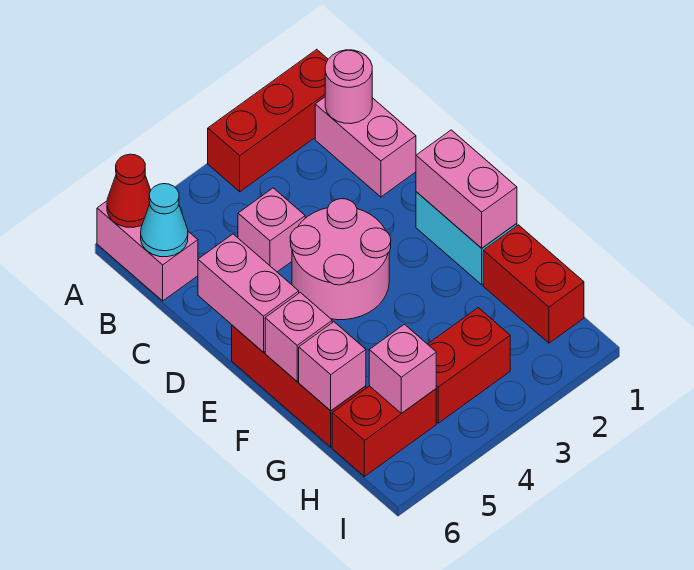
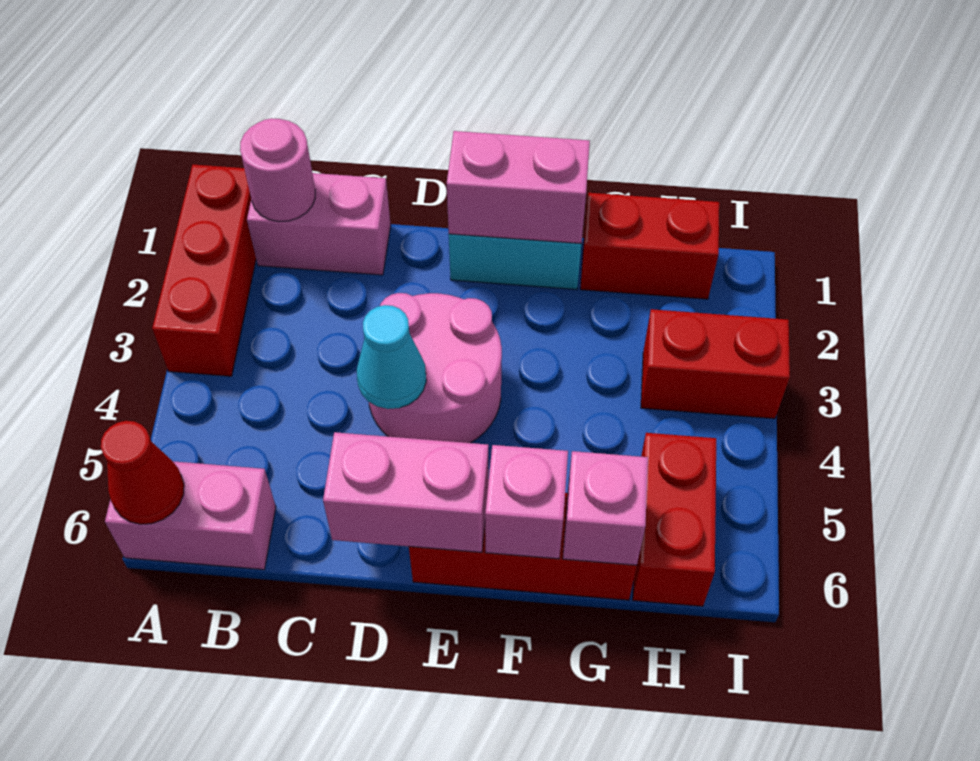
cyan 1x1 cone [141,184,188,257] -> cyan 1x1 cone moved to [357,305,426,409]
pink 1x1 brick [238,188,305,272] -> none
red 1x2 brick [428,308,510,423] -> red 1x2 brick turned to [641,309,790,419]
pink 1x1 brick [369,324,436,413] -> none

